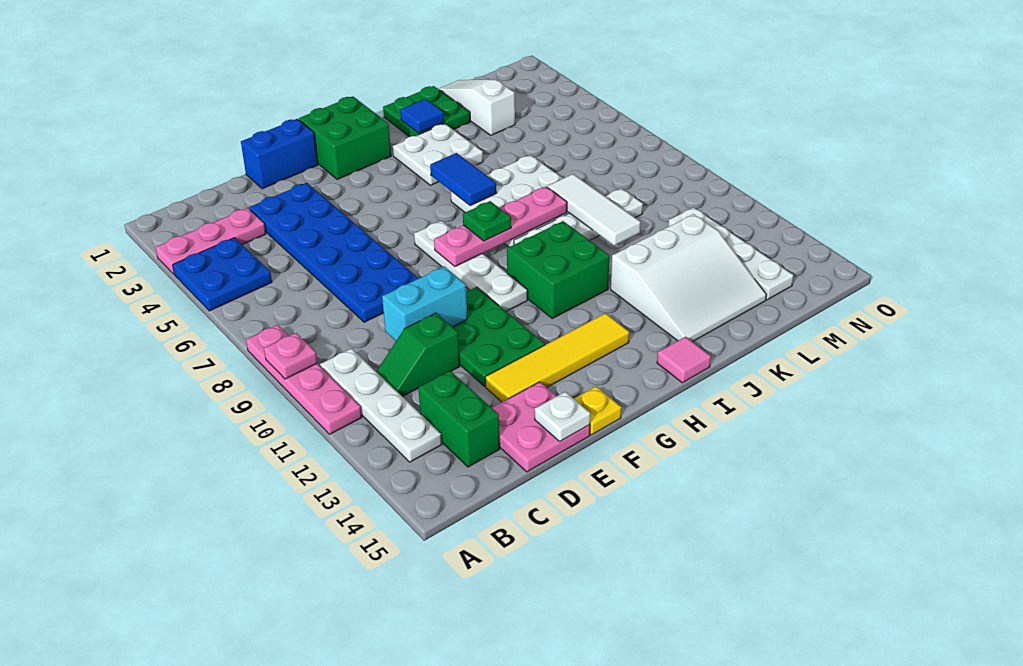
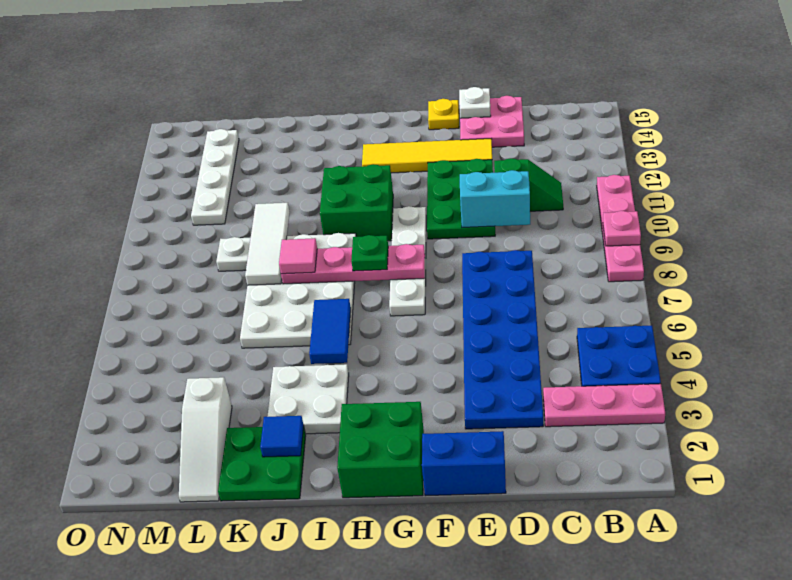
white 1x4 plate [320,349,442,462] -> none
green 1x2 brick [418,371,500,467] -> none
pink 1x1 tile [657,337,711,383] -> pink 1x1 tile moved to [279,238,317,274]
white 3x3 slope [611,214,766,342] -> none

